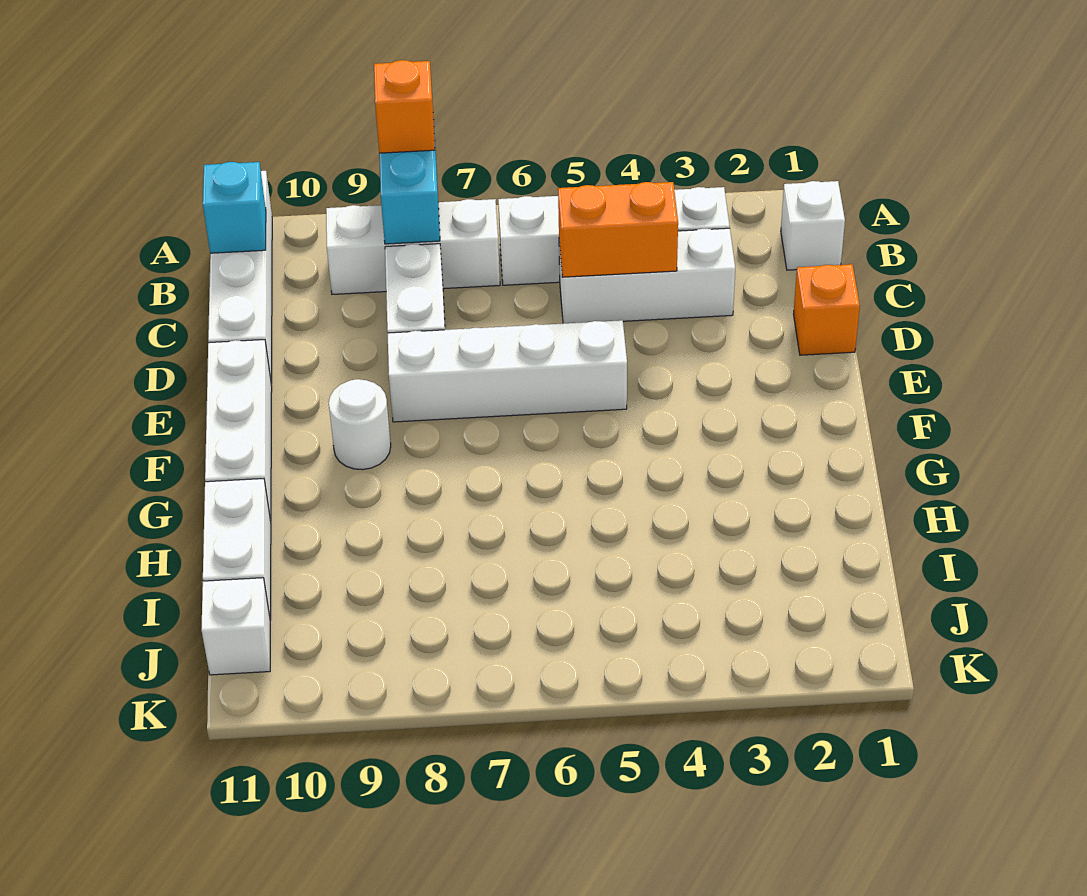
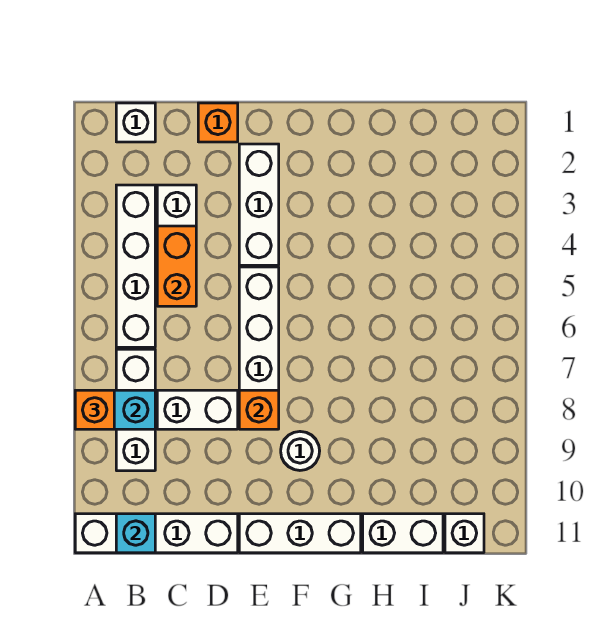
none -> white 1x3 brick [239,144,279,265]
none -> orange 1x1 brick [239,390,279,429]

